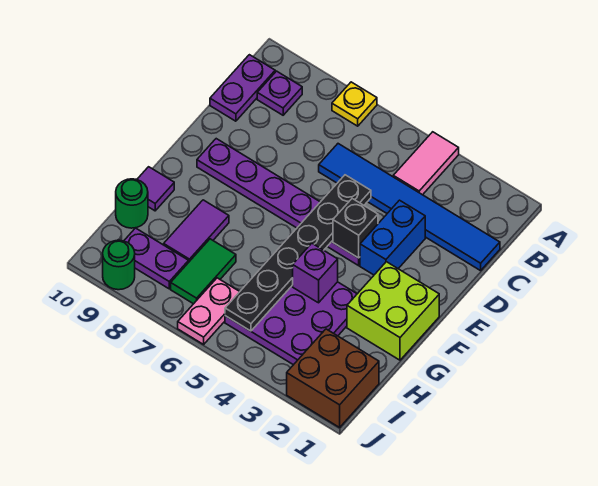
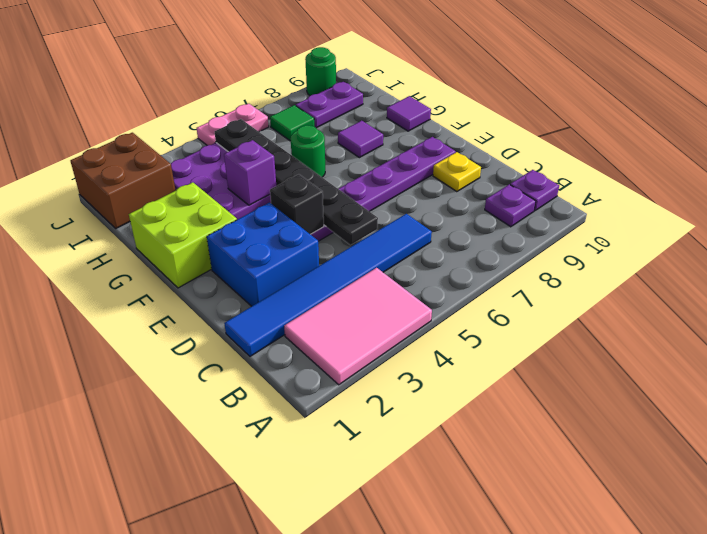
pink 1x2 tile [393,132,459,195] -> pink 2x3 tile [284,268,432,385]
yellow 1x1 plate [332,82,377,126] -> yellow 1x1 plate moved to [433,152,481,192]
purple 1x2 plate [210,55,275,121] -> purple 1x1 plate [510,170,559,211]
blue 1x2 brick [360,200,425,275] -> blue 2x2 brick [207,203,319,306]
purple 1x2 tile [164,200,229,262] -> purple 1x1 tile [338,121,383,158]
green 1x2 tile [171,239,236,304] -> green 1x1 tile [270,105,314,141]
green 1x1 round brick [116,179,148,228] -> green 1x1 round brick moved to [291,125,325,177]
pink 1x2 plate [178,278,240,344] -> pink 1x2 plate turned to [197,104,269,145]

